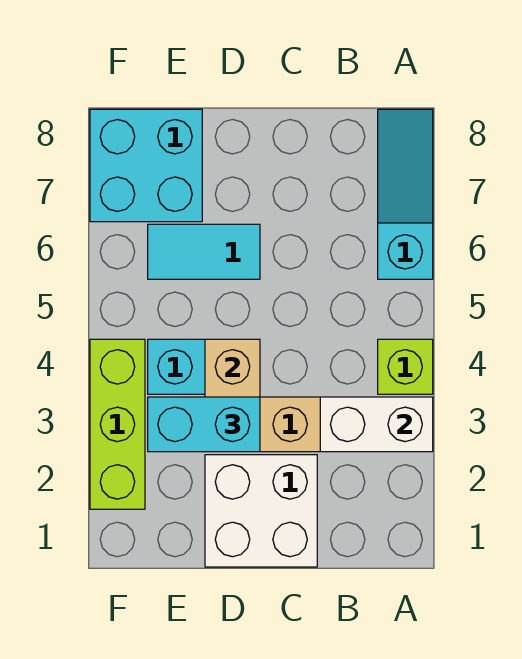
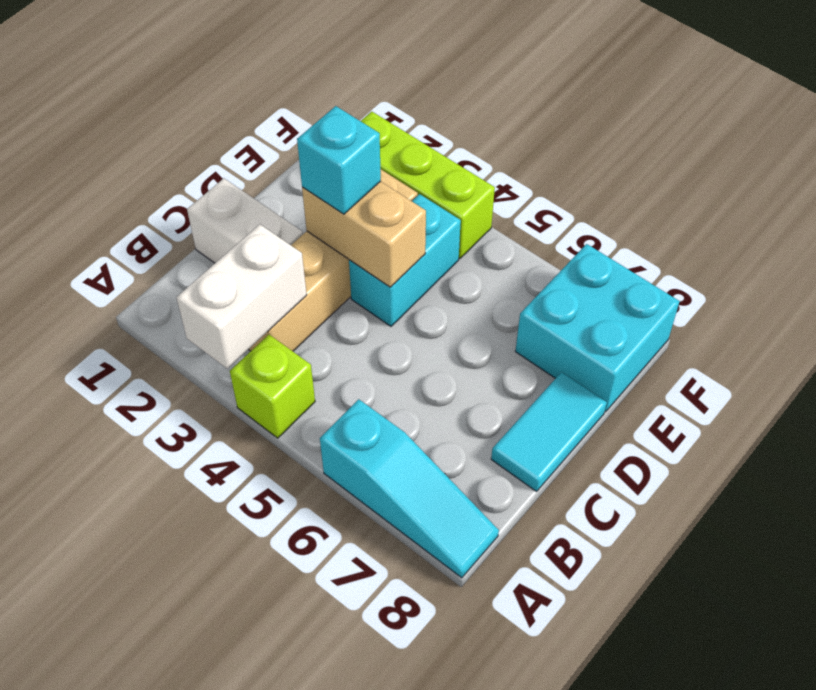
white 2x2 brick [205,455,317,567] -> white 1x2 brick [187,178,303,263]
cyan 1x2 brick [148,397,260,452] -> cyan 1x1 brick [297,106,381,214]
cyan 1x2 tile [148,224,260,279] -> cyan 1x2 tile moved to [491,372,607,491]

